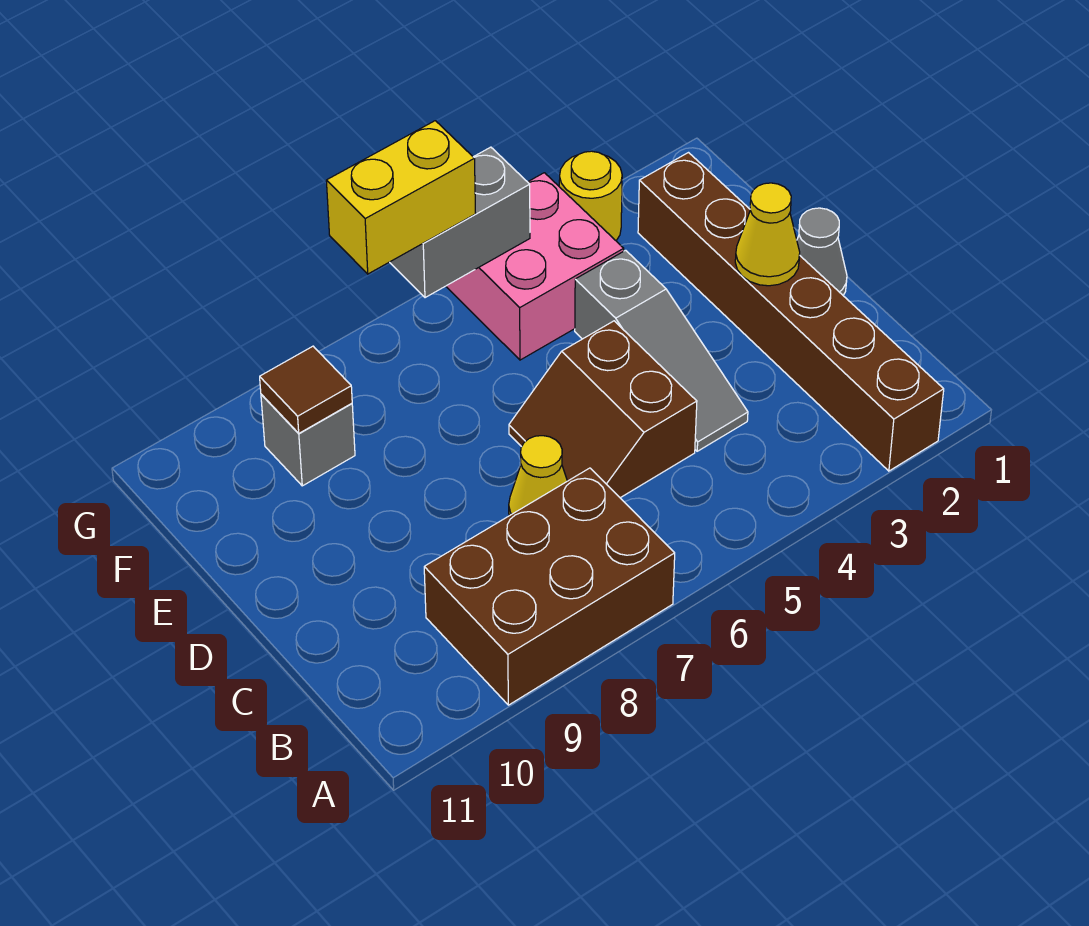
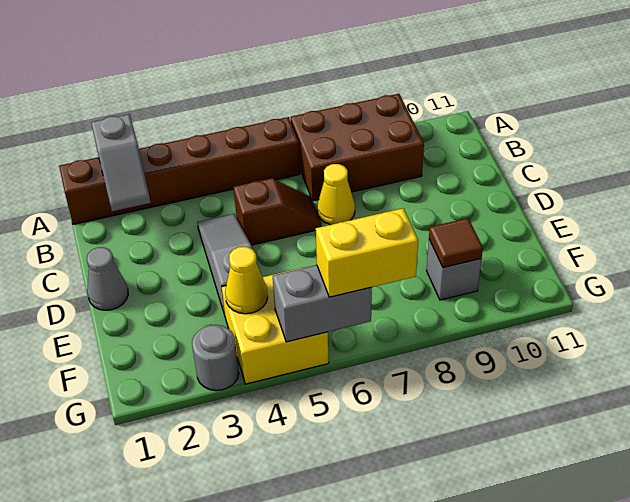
brown 1x6 brick [638,153,944,471] -> brown 1x6 brick turned to [59,117,300,224]
none -> grey 1x2 slope [91,114,151,211]
brown 2x2 slope [509,321,697,498] -> brown 1x2 slope [233,178,322,245]
yellow 1x1 cone [735,183,800,286] -> yellow 1x1 cone moved to [225,247,268,314]
pink 2x2 brick [446,173,624,360] -> yellow 2x2 brick [222,268,329,384]
yellow 1x1 round brick [559,151,622,240] -> grey 1x1 round brick [192,325,239,391]

